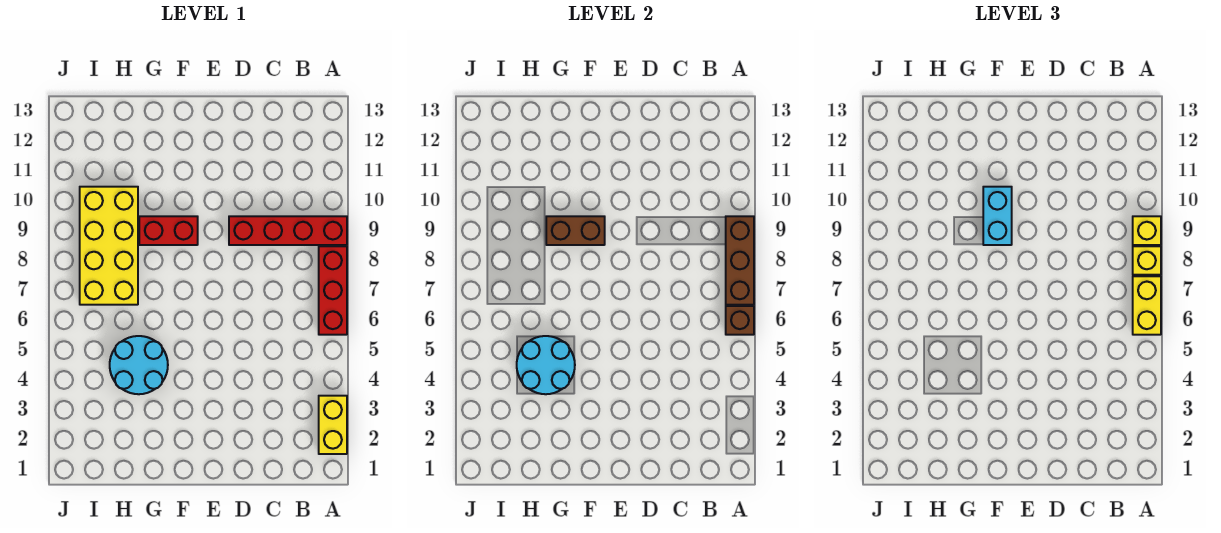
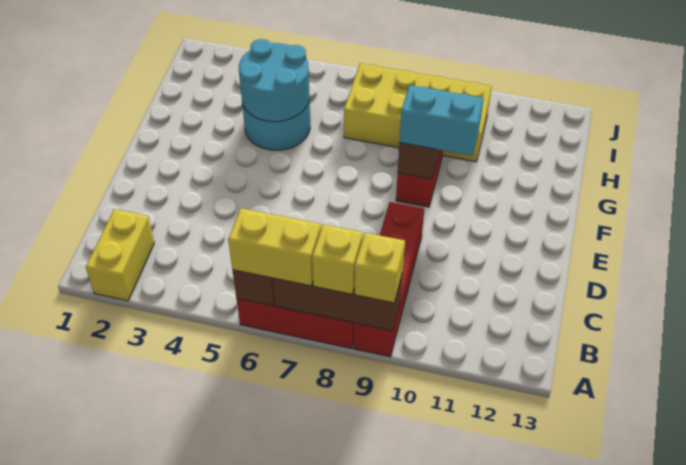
yellow 1x2 brick [319,396,347,454] -> yellow 1x2 brick turned to [86,209,154,301]

